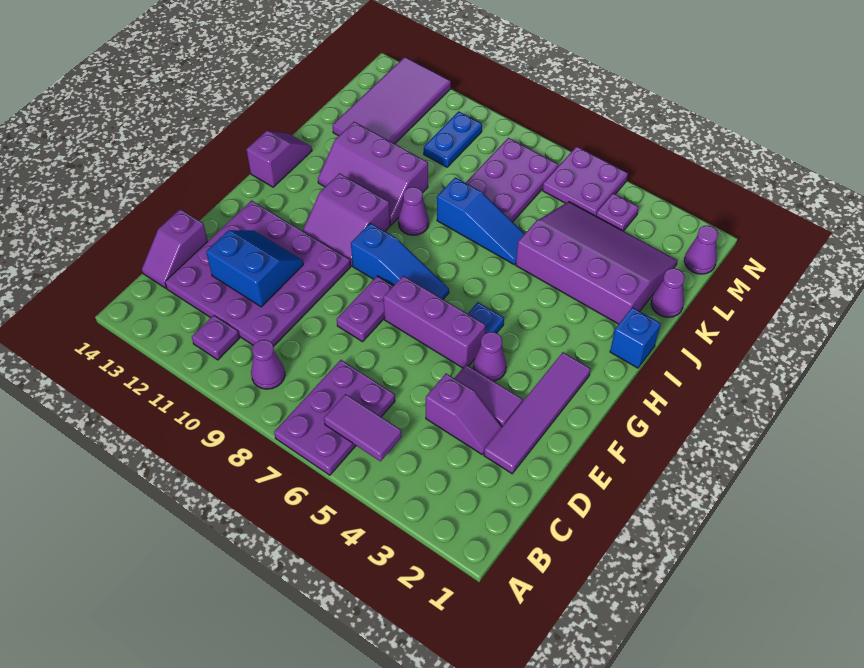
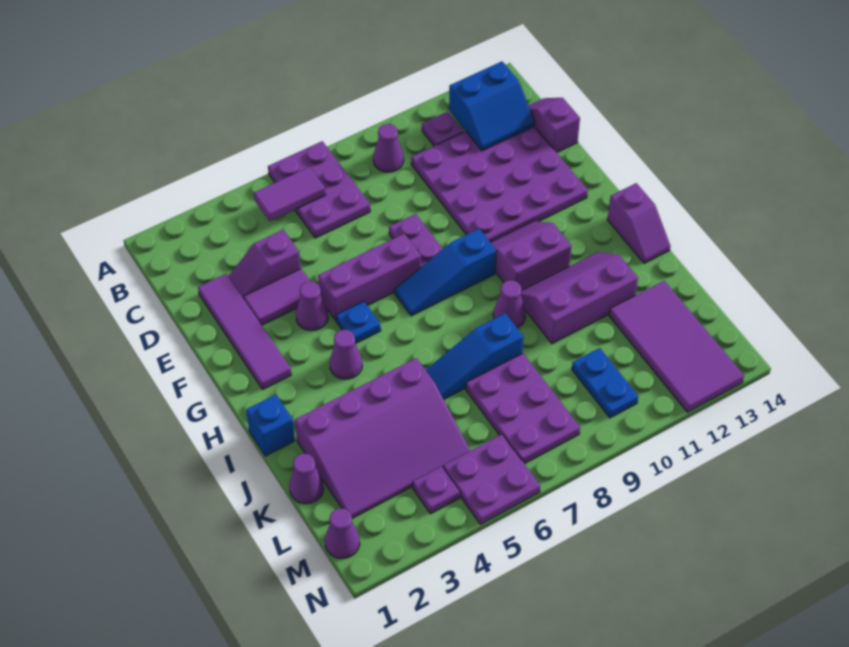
blue 2x2 slope [206,230,303,307] -> blue 2x2 slope moved to [449,62,535,151]
none -> purple 1x1 cone [330,330,362,379]

